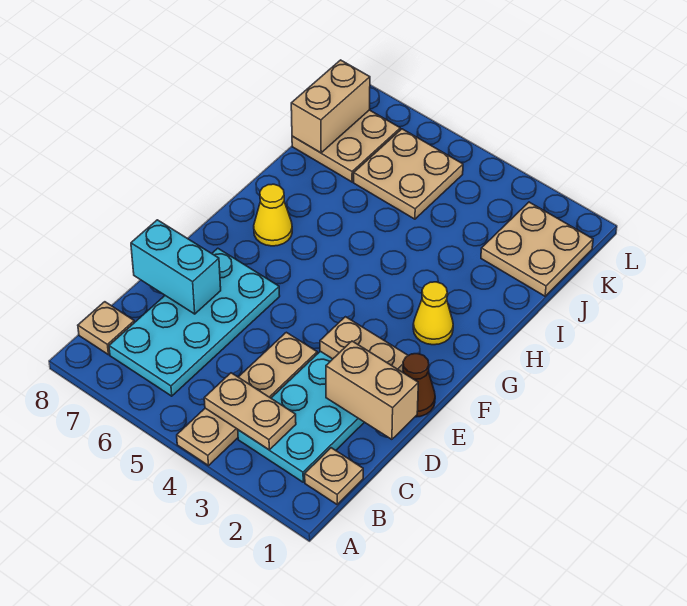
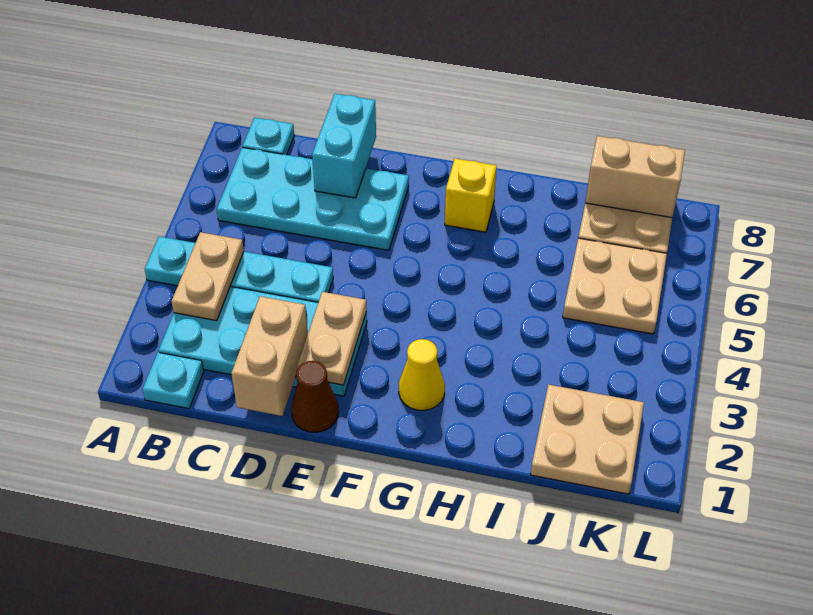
tan 1x4 plate [177,332,317,466] -> cyan 1x4 plate [145,236,333,302]
tan 1x1 plate [305,448,363,504] -> cyan 1x1 plate [142,352,204,409]
tan 1x1 plate [78,302,134,355] -> cyan 1x1 plate [243,117,294,155]
yellow 1x1 cone [254,184,292,246] -> yellow 1x1 brick [445,159,497,232]

